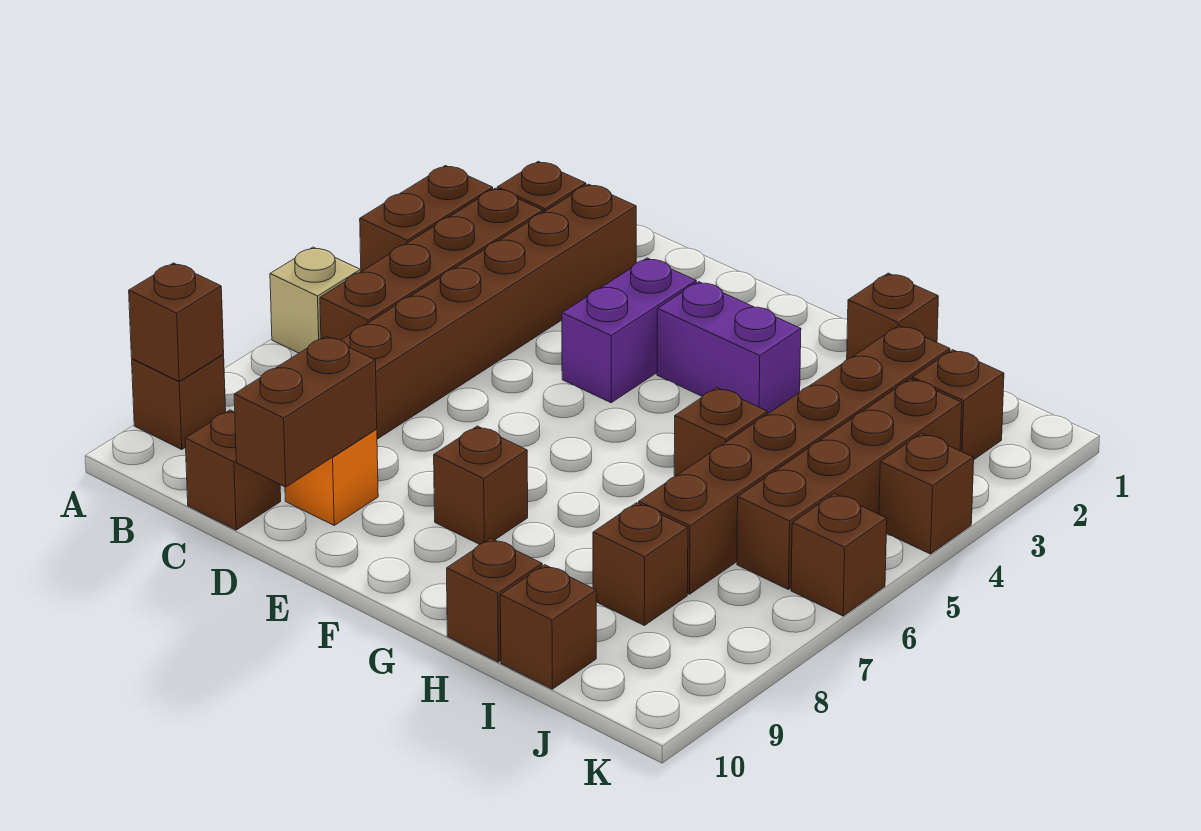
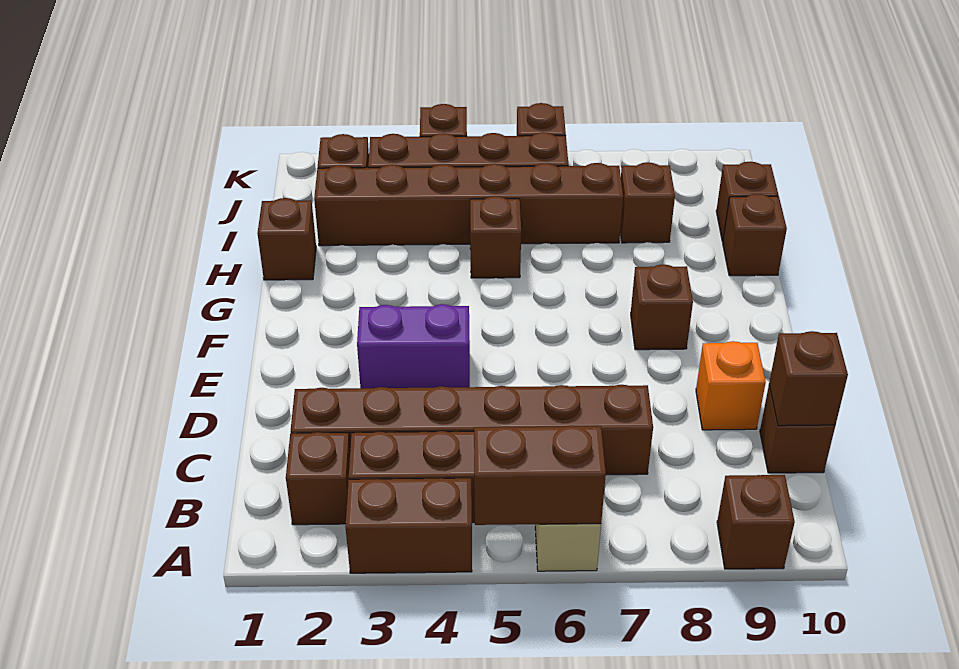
brown 1x1 brick [129,263,224,381] -> brown 1x1 brick moved to [769,331,848,426]
brown 1x2 brick [234,336,377,487] -> brown 1x2 brick moved to [474,426,606,525]
purple 1x2 brick [657,282,801,414] -> none

